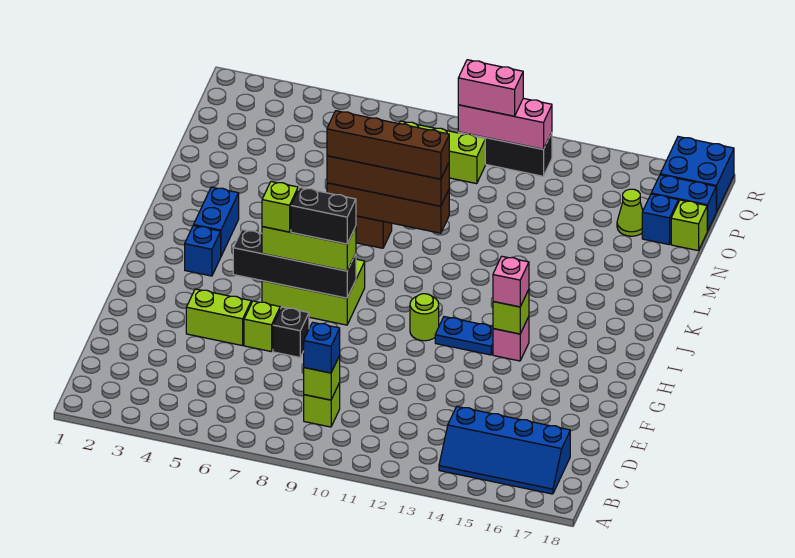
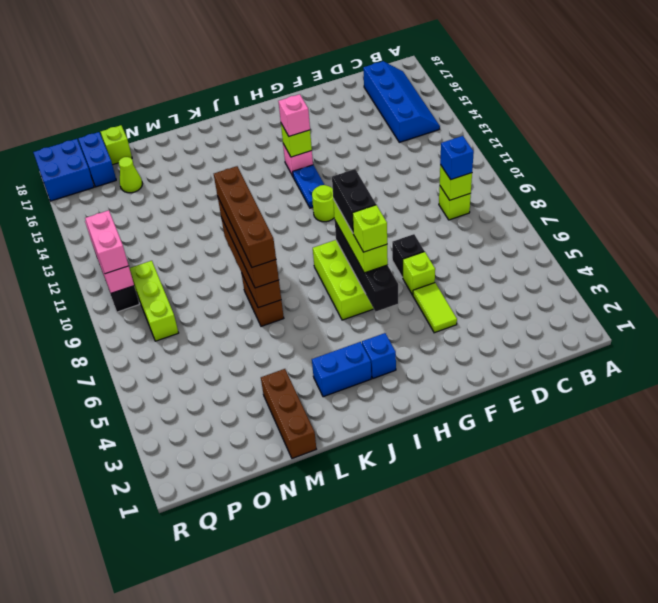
lime 1x2 brick [186,289,251,346] -> lime 1x2 tile [413,283,457,333]
none -> brown 1x3 brick [261,369,316,458]
blue 1x1 brick [642,194,678,245] -> none

